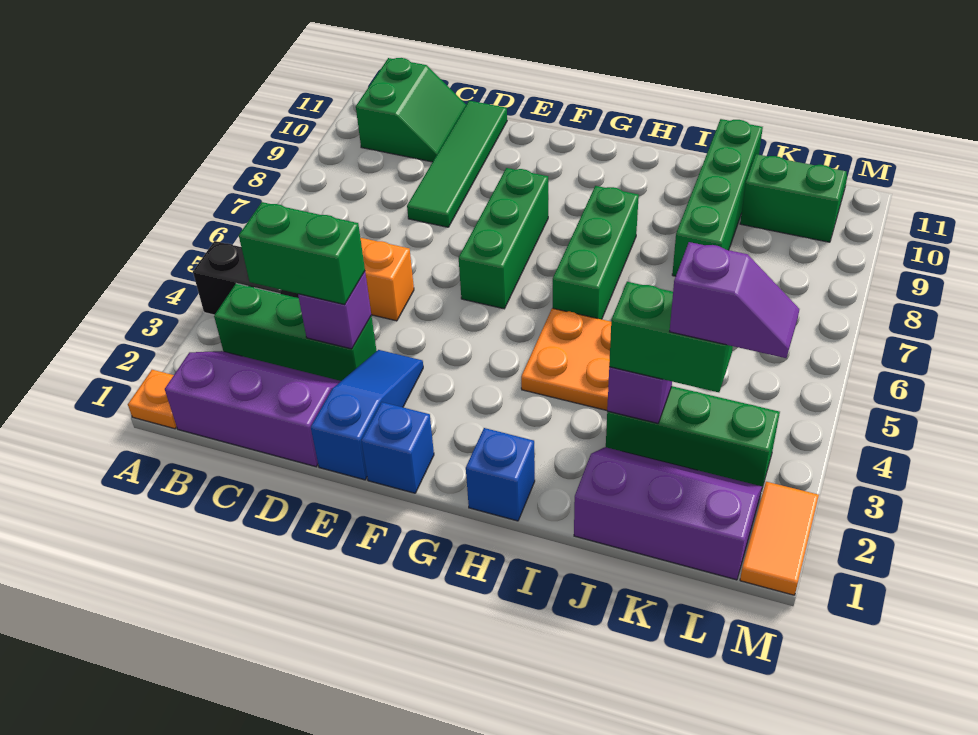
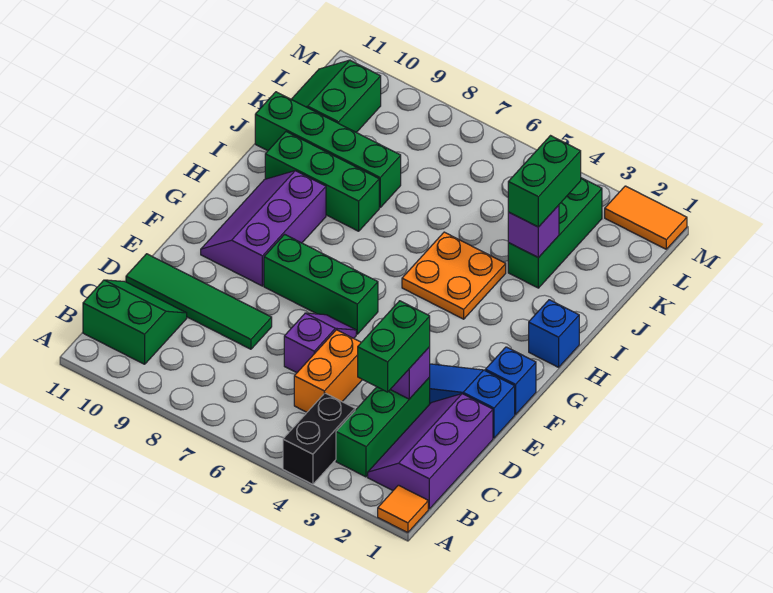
orange 1x1 plate [128,370,177,429] -> orange 1x1 tile [378,485,428,533]
green 1x3 brick [553,186,639,319] -> green 1x3 brick moved to [265,132,379,231]
purple 2x3 slope [574,447,762,580] -> purple 2x3 slope moved to [201,171,326,286]
purple 1x2 slope [670,242,799,358] -> purple 1x2 slope moved to [284,313,356,373]

